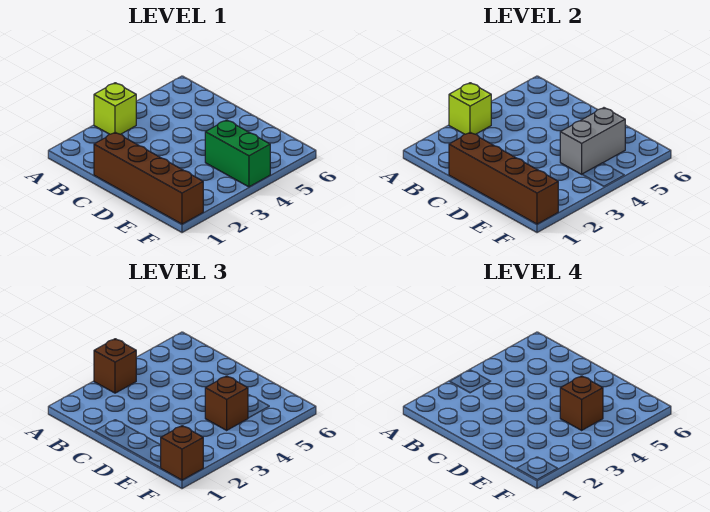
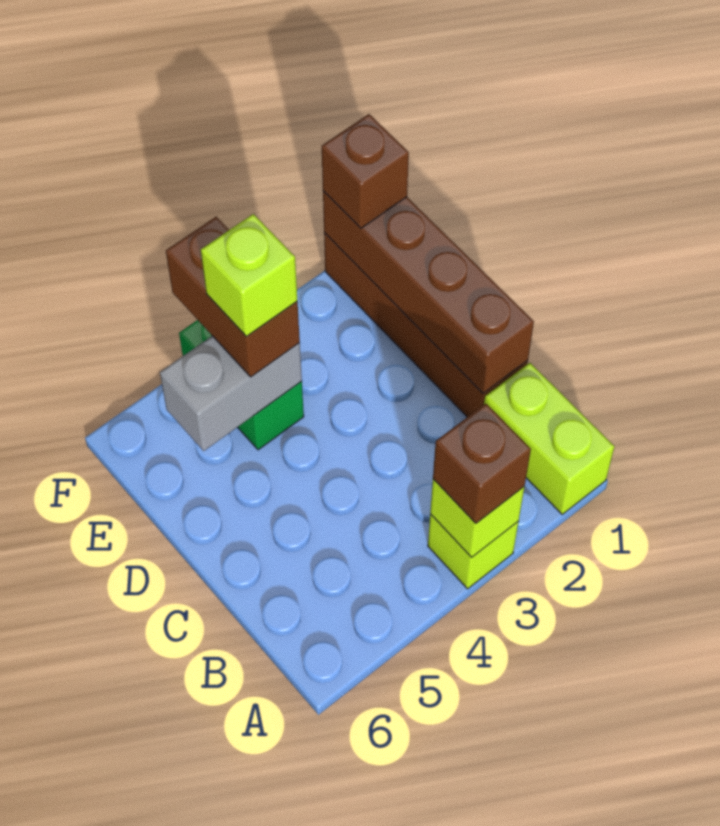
none -> lime 1x2 brick [484,363,614,514]
brown 1x1 brick [205,376,248,430] -> brown 1x2 brick [166,217,300,377]
brown 1x1 brick [560,376,603,430] -> lime 1x1 brick [201,214,297,336]

